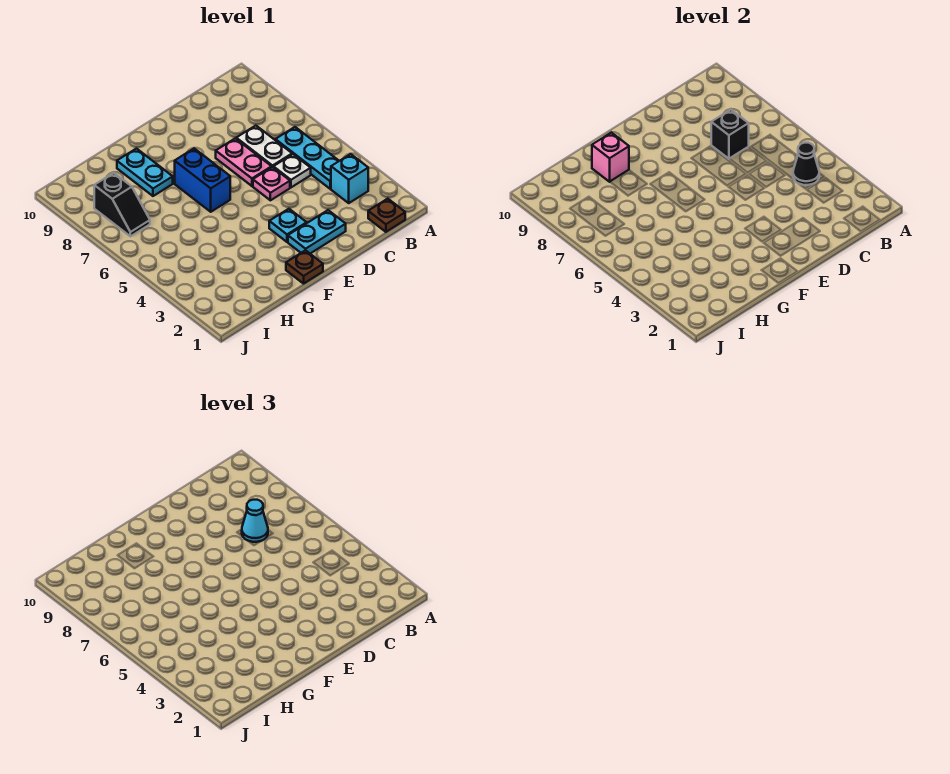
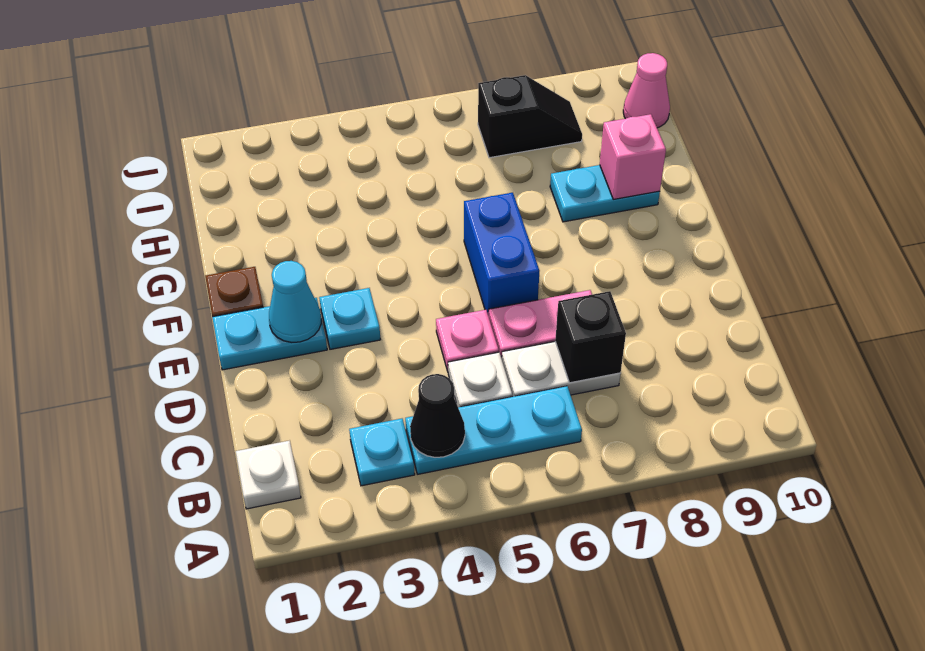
brown 1x1 plate [368,199,405,232] -> white 1x1 plate [236,440,301,509]
cyan 1x1 brick [331,154,368,203] -> cyan 1x1 plate [349,419,415,486]
cyan 1x1 cone [242,500,268,542] -> cyan 1x1 cone moved to [269,261,321,342]
cyan 1x2 plate [288,210,346,253] -> cyan 1x2 plate turned to [212,298,327,370]
blue 1x2 brick [175,148,230,212] -> blue 1x2 brick turned to [464,193,539,316]
black 1x2 slope [94,173,150,236] -> black 1x2 slope turned to [478,75,582,158]
none -> pink 1x1 cone [623,53,670,128]

